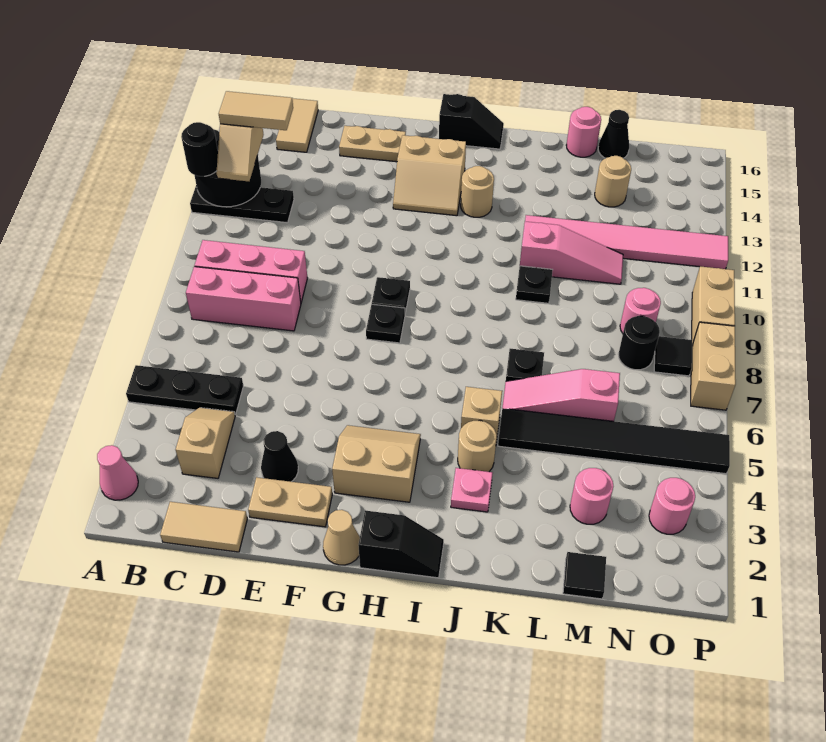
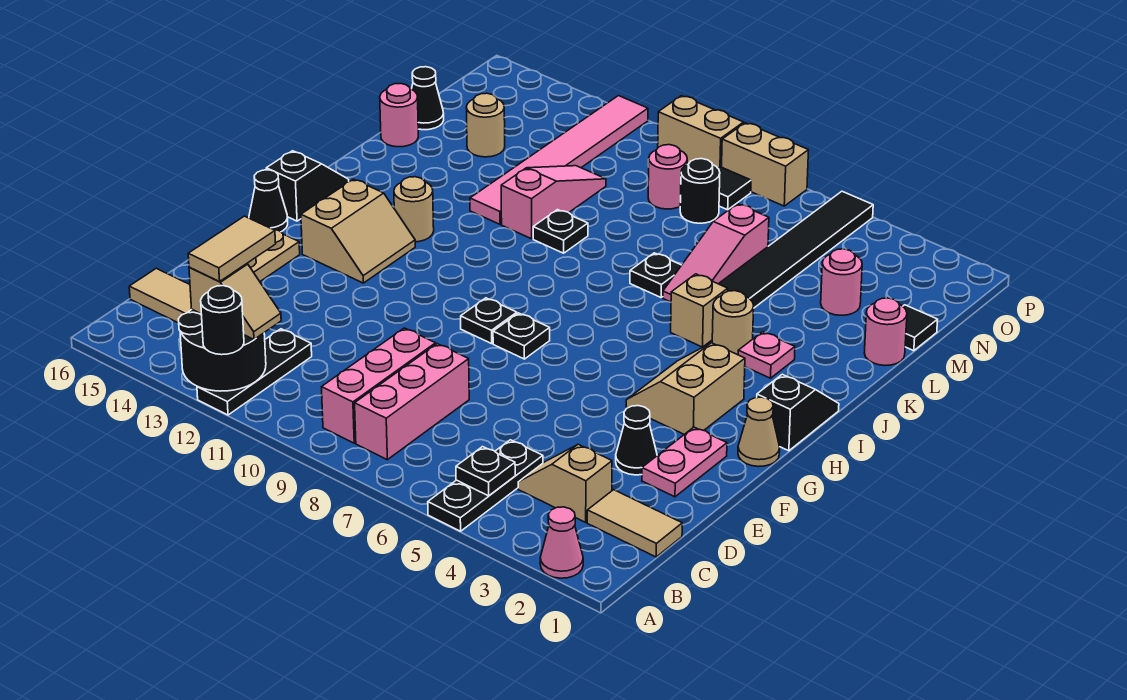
none -> black 1x1 plate [456,447,515,496]
tan 1x2 tile [160,502,247,552] -> tan 1x2 tile turned to [587,490,682,557]
tan 1x2 plate [248,477,332,527] -> pink 1x2 plate [642,427,727,497]
none -> black 1x1 cone [249,170,288,232]
pink 1x1 round brick [649,478,695,534] -> pink 1x1 round brick moved to [864,298,907,365]

